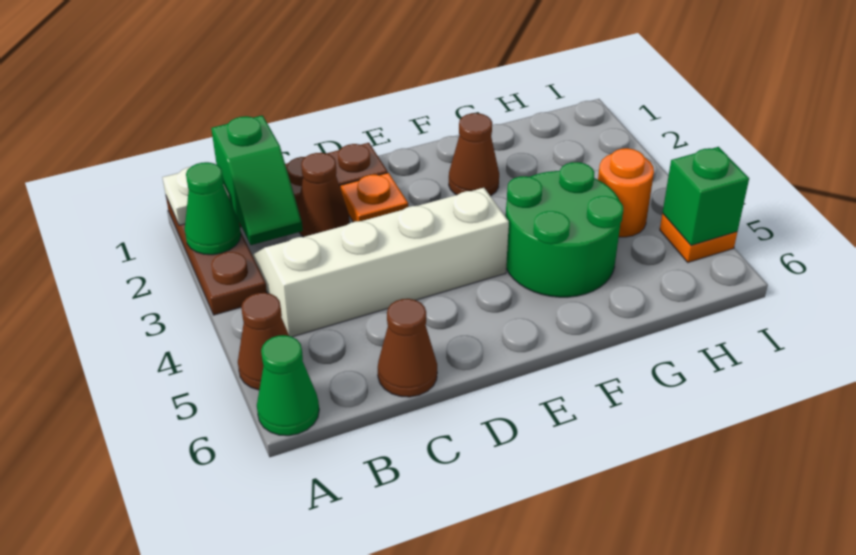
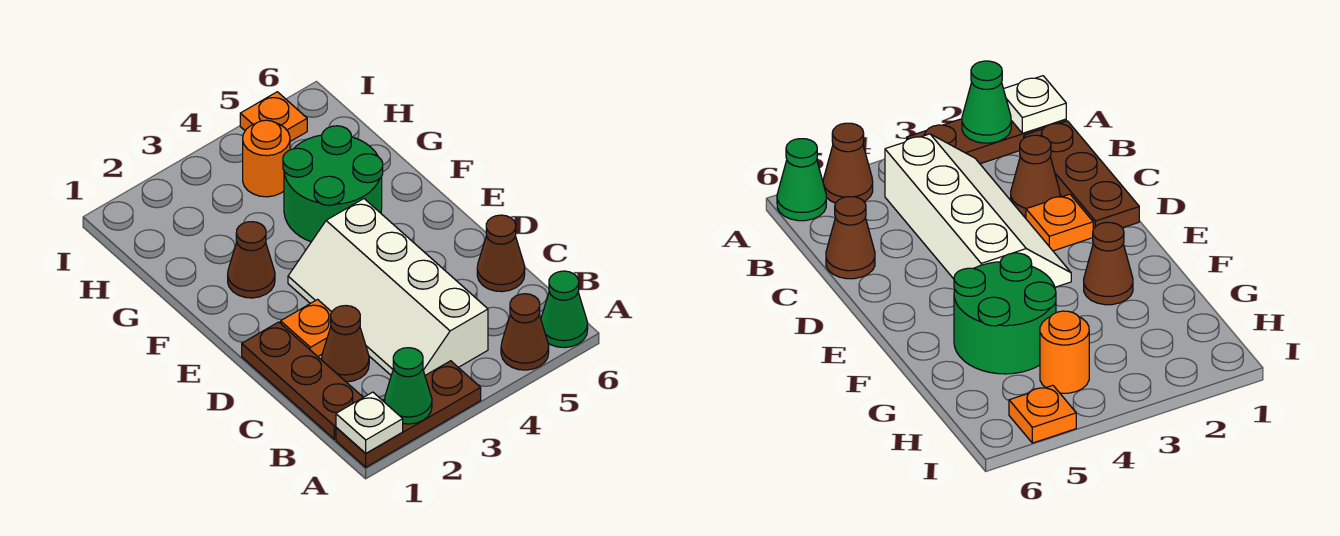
green 1x2 slope [211,115,303,245] -> none
green 1x1 brick [662,147,749,245] -> none

